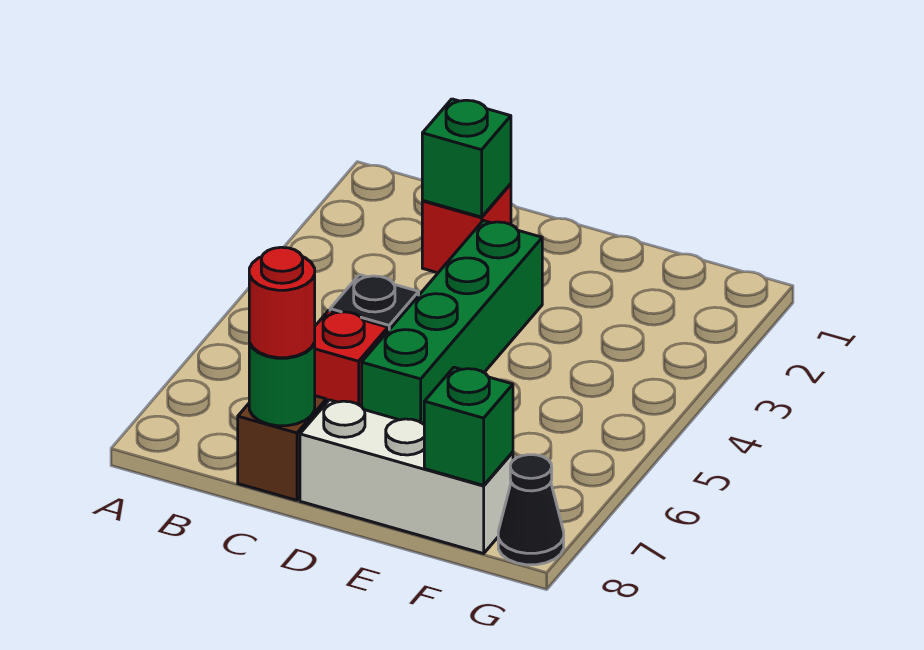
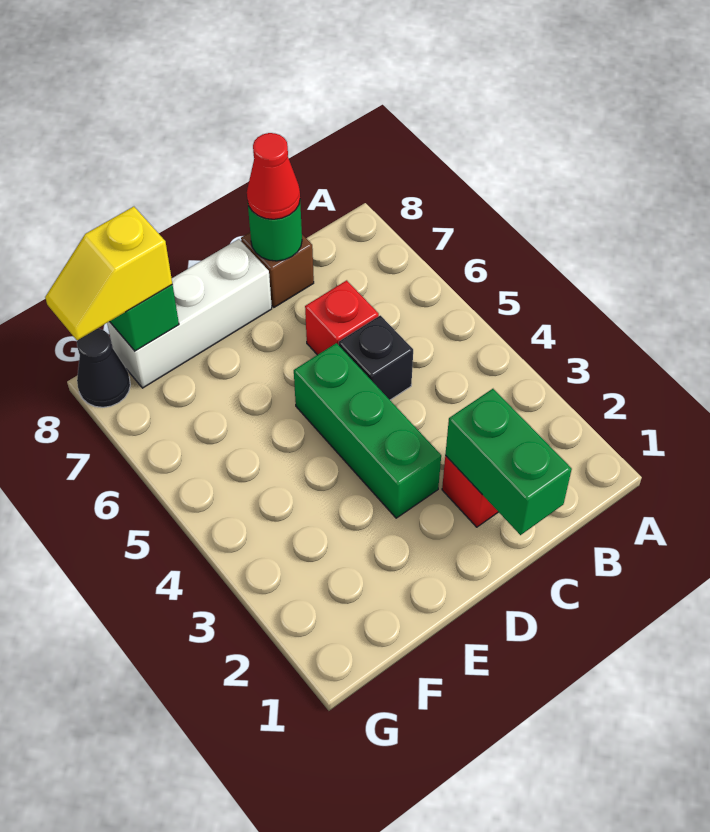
green 1x1 brick [422,99,511,217] -> green 1x2 brick [445,389,572,535]
red 1x1 round brick [249,247,315,358] -> red 1x1 cone [247,133,300,219]
green 1x4 brick [362,221,542,424] -> green 1x3 brick [294,343,441,518]
none -> yellow 1x2 slope [45,207,172,340]

